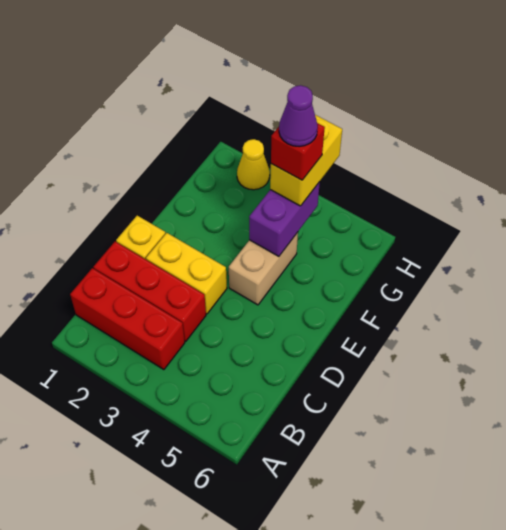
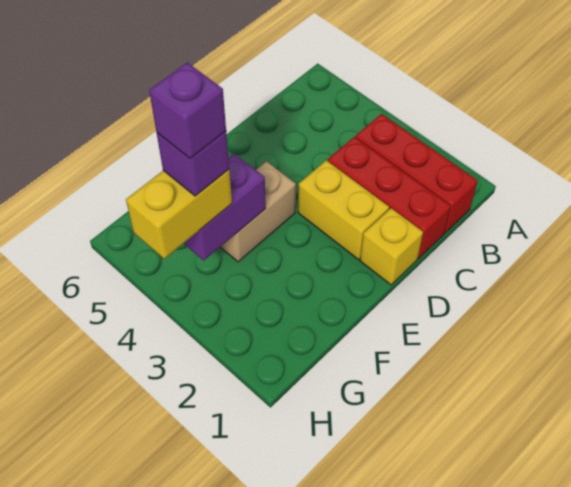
red 1x1 brick [271,123,325,180] -> purple 1x1 brick [157,131,229,196]
purple 1x1 cone [279,85,318,147] -> purple 1x1 brick [149,63,226,159]
yellow 1x1 cone [237,139,270,190] -> none

